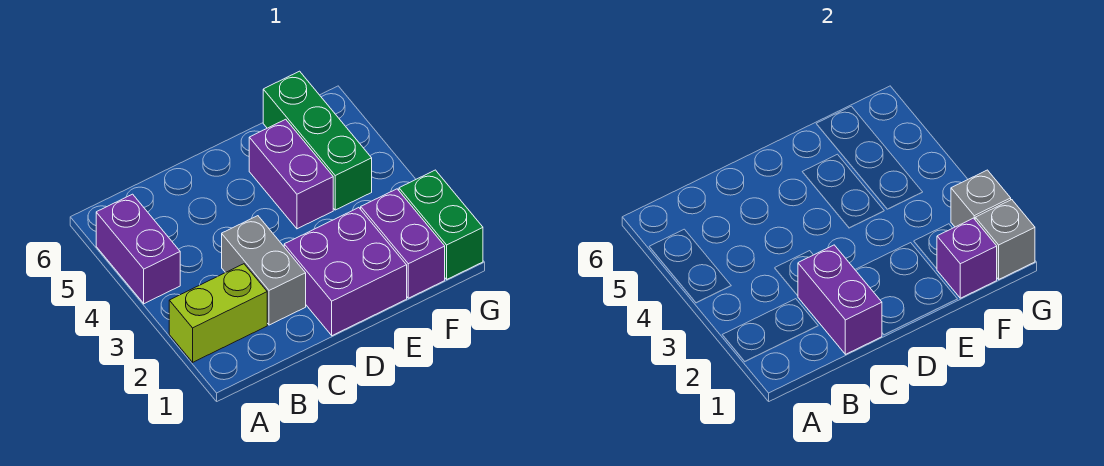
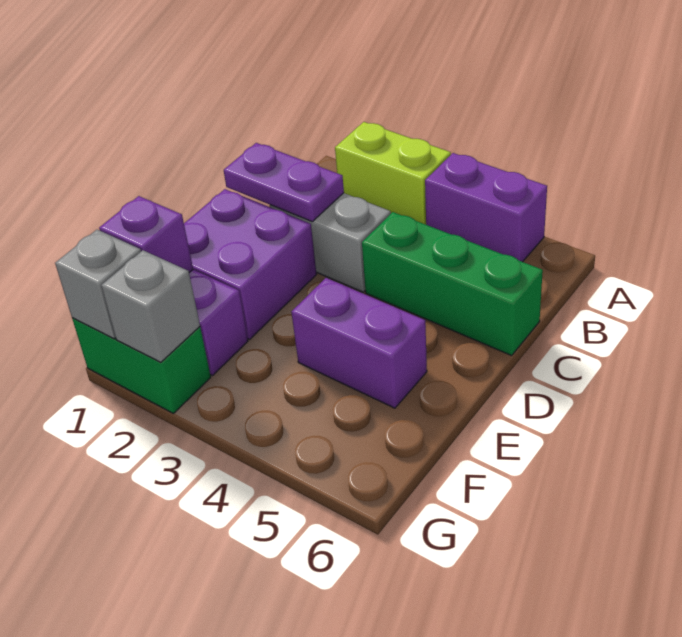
lime 1x2 brick [169,264,267,362] -> lime 1x2 brick turned to [335,122,451,225]
purple 1x2 brick [798,245,882,354] -> purple 1x2 plate [224,143,344,222]
green 1x3 brick [263,71,372,210] -> green 1x3 brick moved to [362,212,543,356]

